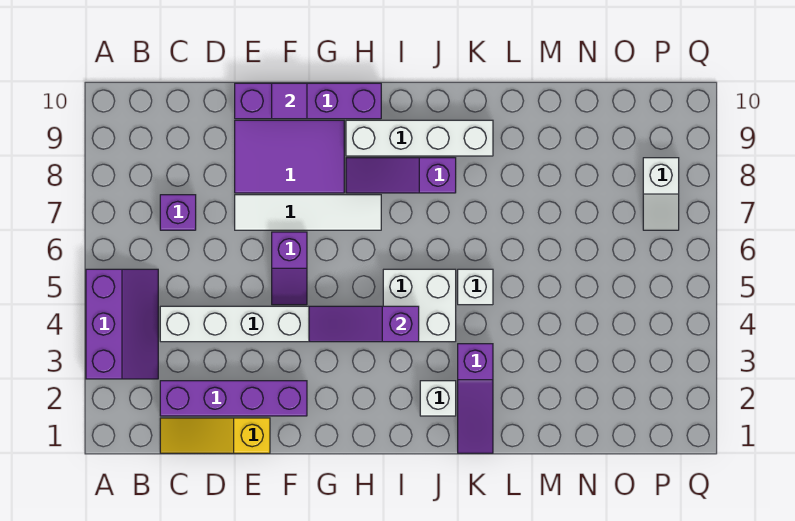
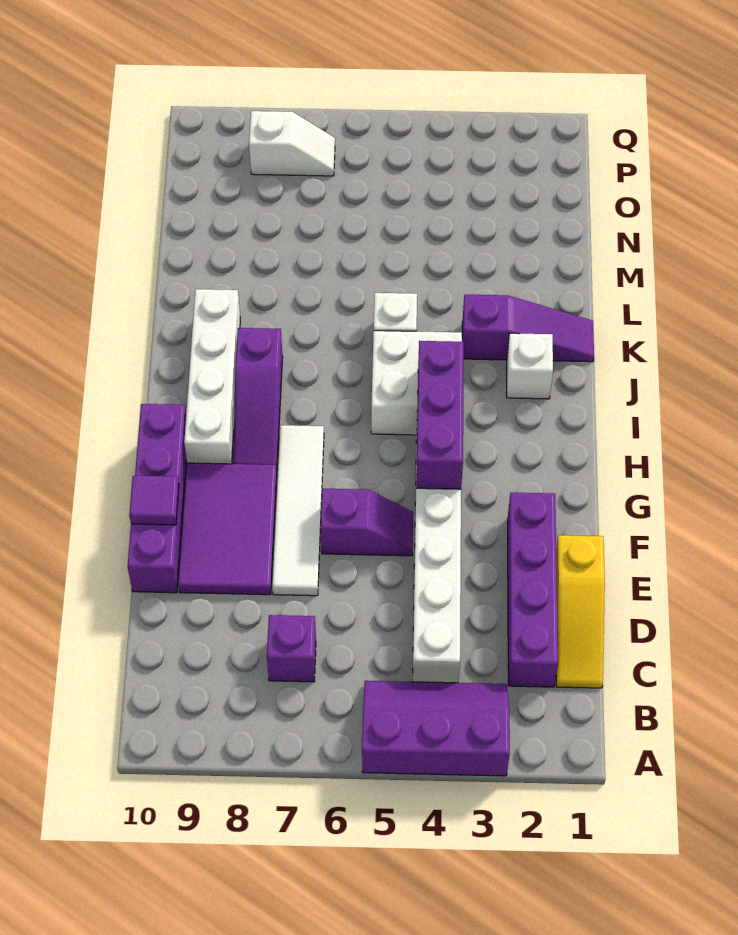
purple 1x3 slope [309,306,419,342] -> purple 1x3 brick [416,341,464,489]

